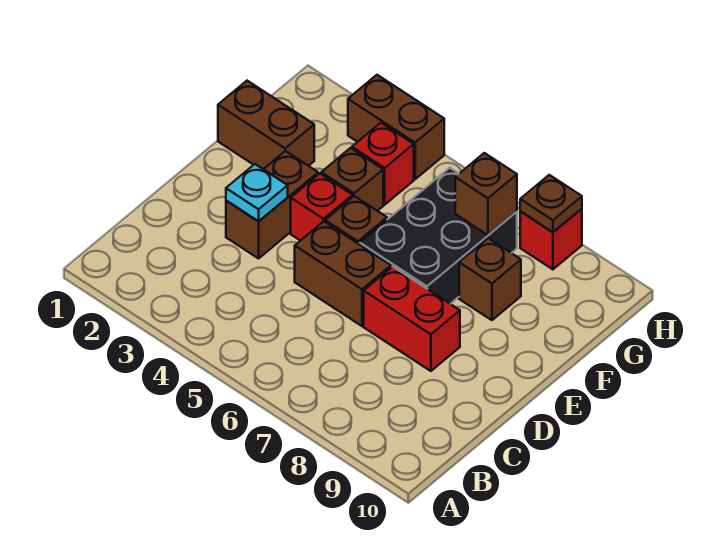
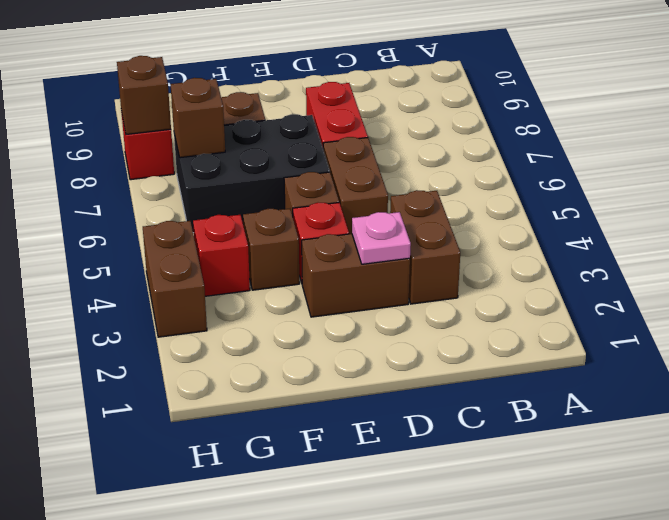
cyan 1x1 plate [226,164,288,221] -> pink 1x1 plate [352,212,411,264]
brown 1x2 brick [218,81,314,169] -> brown 1x2 brick moved to [390,190,460,304]
brown 1x1 plate [520,175,582,232] -> brown 1x1 brick [117,56,171,134]

